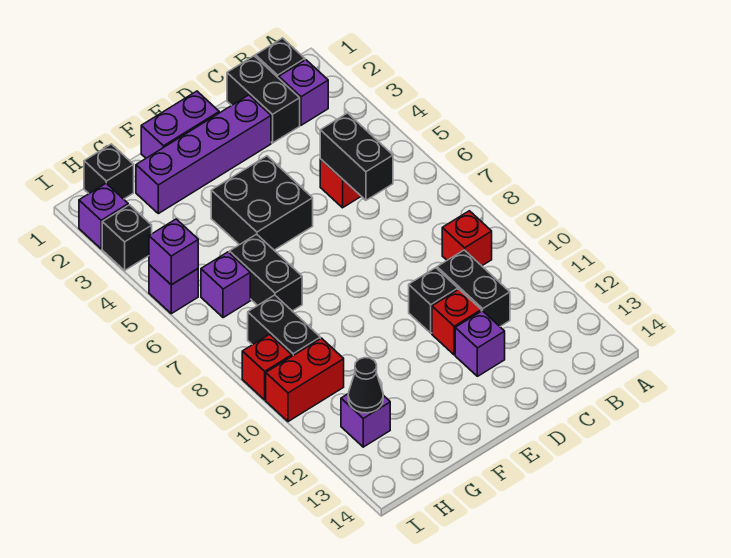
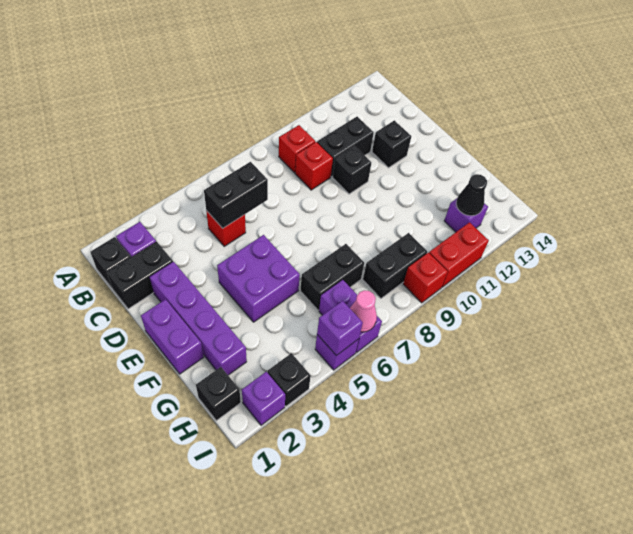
red 1x1 brick [432,289,481,355] -> red 1x1 brick moved to [295,142,333,190]
purple 1x1 brick [455,311,505,376] -> black 1x1 brick [372,120,411,168]
black 2x2 brick [211,156,313,250] -> purple 2x2 brick [217,235,300,322]
purple 1x1 brick [201,252,250,318] -> purple 1x2 brick [319,280,382,353]
red 1x2 brick [266,338,344,422] -> red 1x2 brick turned to [429,222,489,287]
none -> pink 1x1 cone [350,290,377,332]

